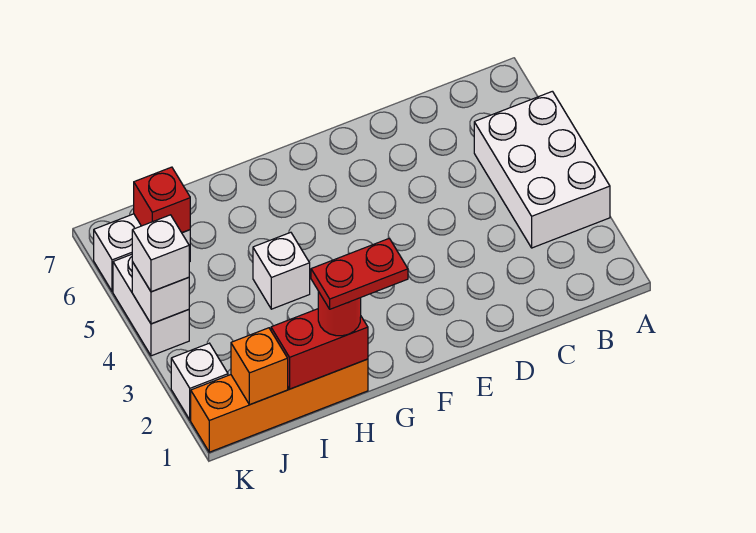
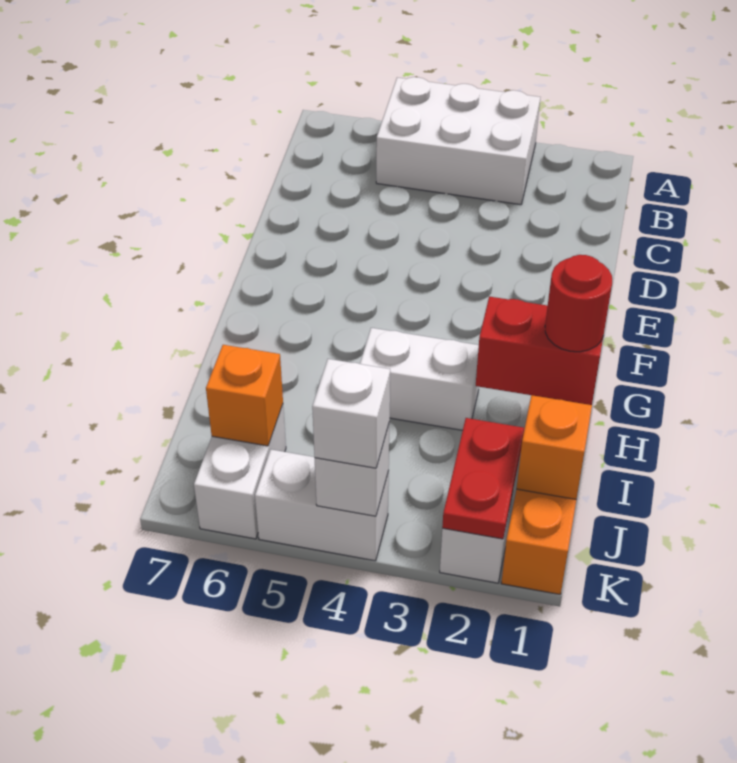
red 1x2 plate [311,239,408,309] -> red 1x2 plate moved to [442,418,524,539]
red 1x2 brick [271,309,368,389] -> red 1x2 brick turned to [476,296,603,405]
white 1x1 brick [253,232,310,309] -> white 1x2 brick [360,328,479,430]
red 1x1 brick [134,167,190,233] -> orange 1x1 brick [206,345,283,446]

